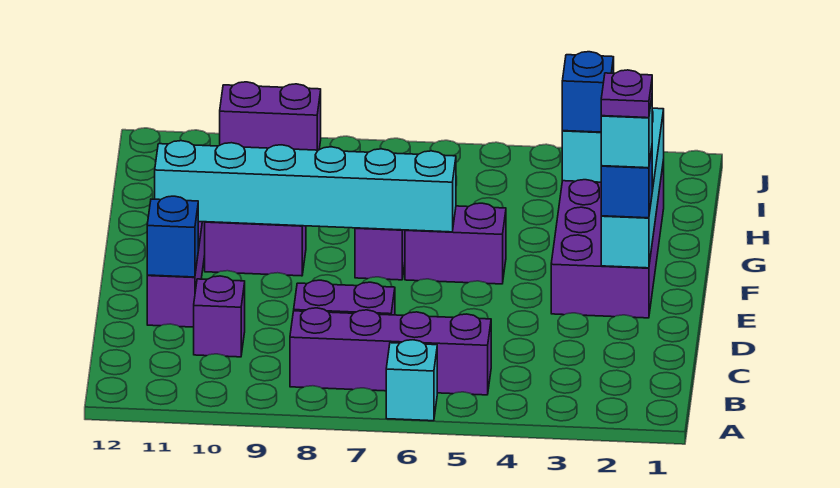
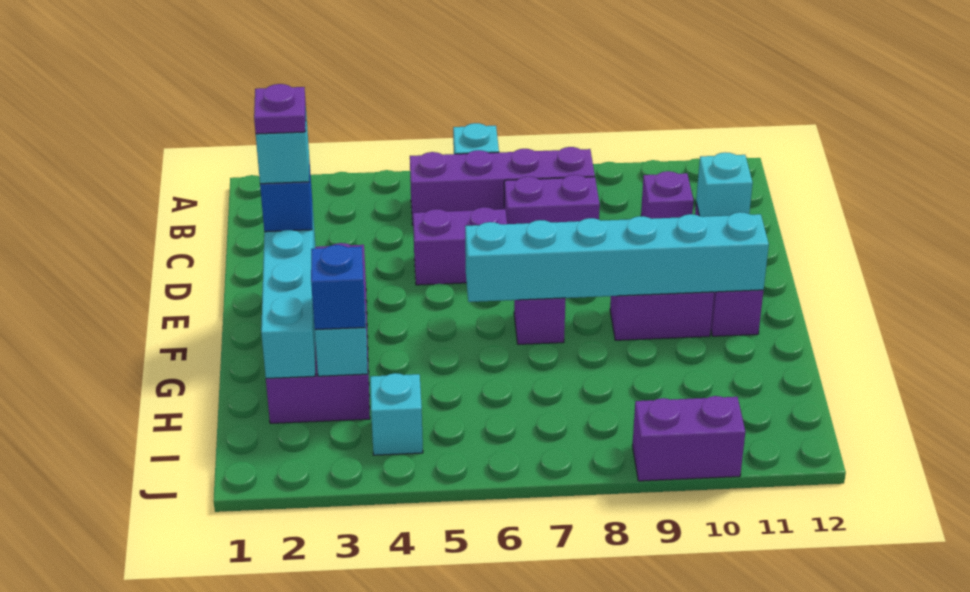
blue 1x1 brick [147,196,198,277] -> cyan 1x1 brick [696,152,753,217]
purple 1x2 brick [405,203,506,284] -> purple 1x2 brick moved to [413,207,507,285]
none -> cyan 1x1 brick [370,373,423,455]

